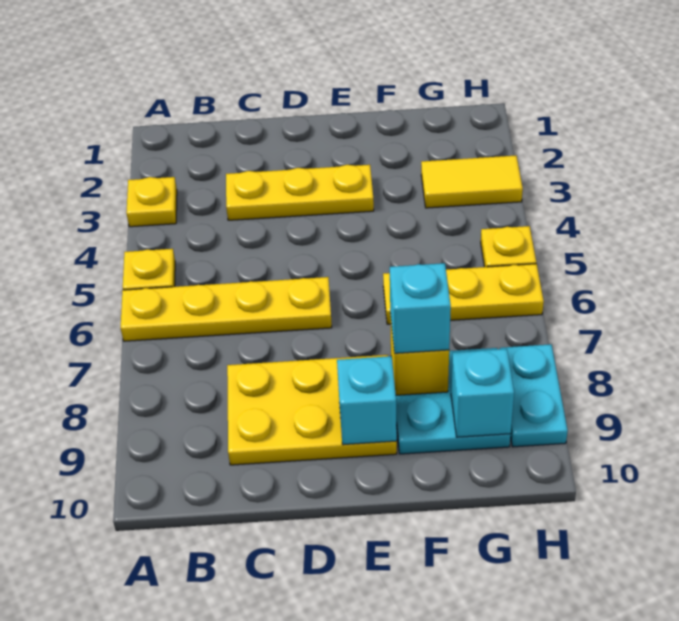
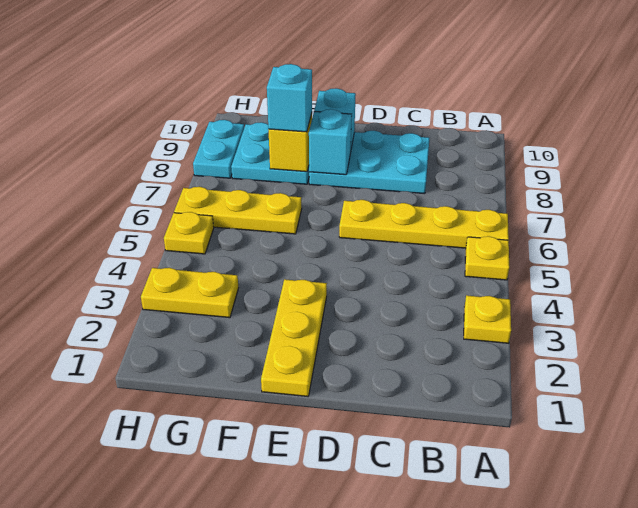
yellow 1x3 plate [226,165,374,220] -> yellow 1x3 plate turned to [261,279,327,396]
yellow 2x3 plate [227,355,397,465] -> cyan 2x3 plate [309,131,430,194]
yellow 1x2 tile [421,156,523,208] -> yellow 1x2 plate [141,268,238,318]
cyan 1x1 brick [451,349,514,437] -> cyan 1x1 brick moved to [309,109,352,175]

